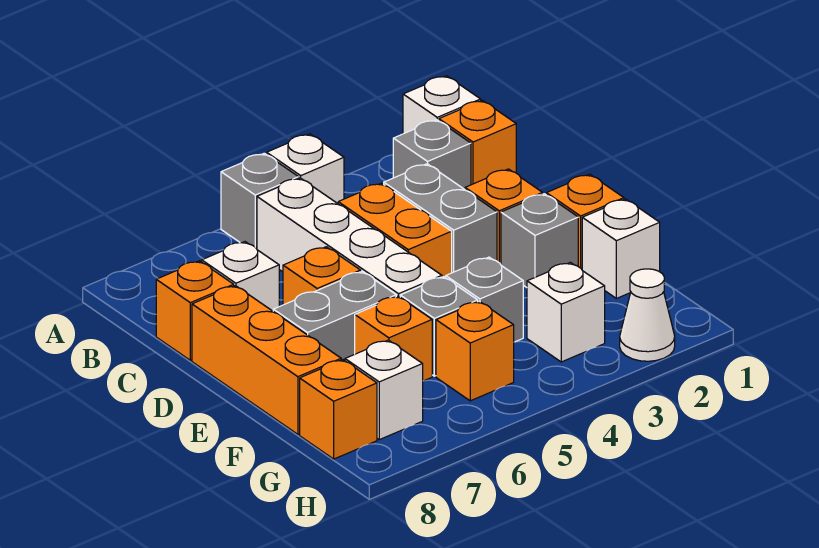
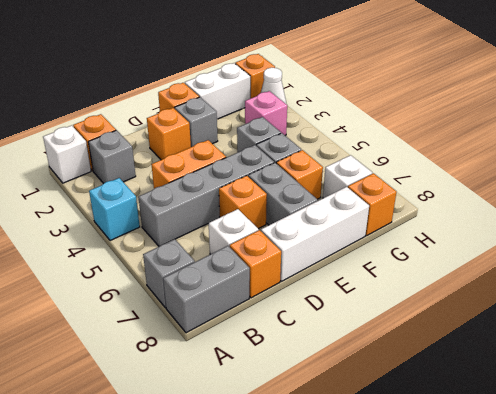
white 1x1 brick [267,134,344,204] -> cyan 1x1 brick [89,178,140,241]
grey 1x1 brick [221,153,299,249] -> grey 1x1 brick moved to [143,239,195,308]
white 1x4 brick [257,178,442,297] -> grey 1x4 brick [138,145,274,247]
grey 1x2 brick [384,164,497,273] -> grey 1x2 brick moved to [163,246,250,333]
orange 1x3 brick [192,286,341,434] -> white 1x3 brick [261,187,369,281]
white 1x1 brick [582,199,660,298] -> white 1x2 brick [185,63,250,119]
white 1x1 brick [527,262,605,362] -> pink 1x1 brick [245,91,287,135]
orange 1x1 brick [436,301,514,401] -> orange 1x1 brick moved to [235,54,275,99]

